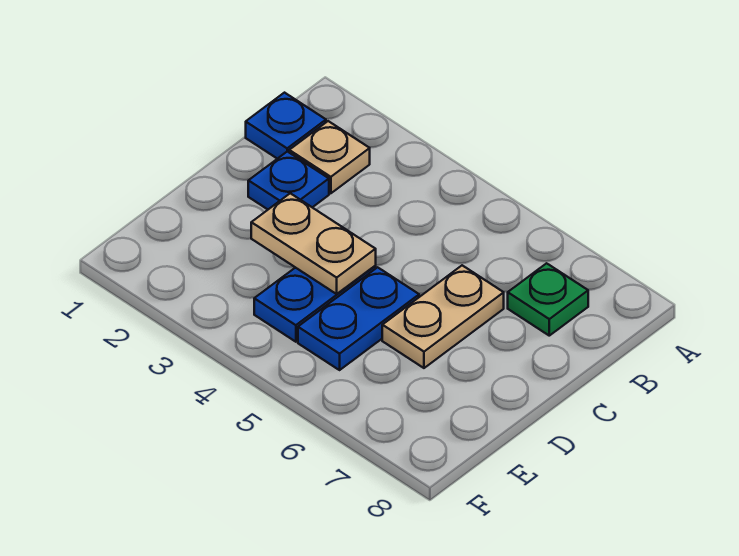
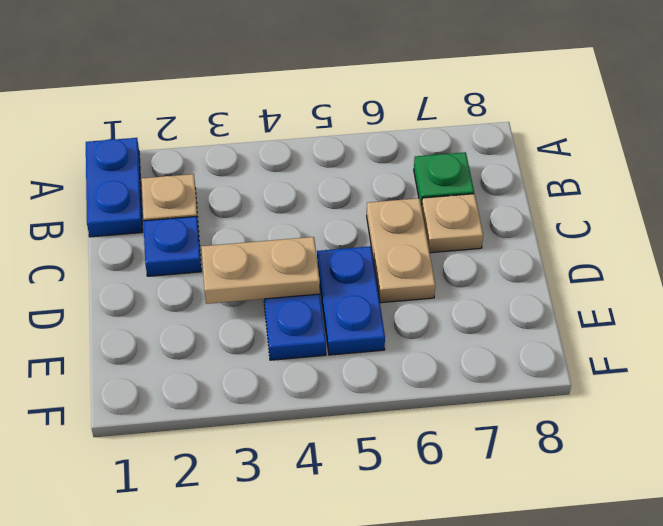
blue 1x1 plate [246,93,326,159] -> blue 1x2 plate [86,138,143,237]
none -> tan 1x1 plate [422,194,483,253]

